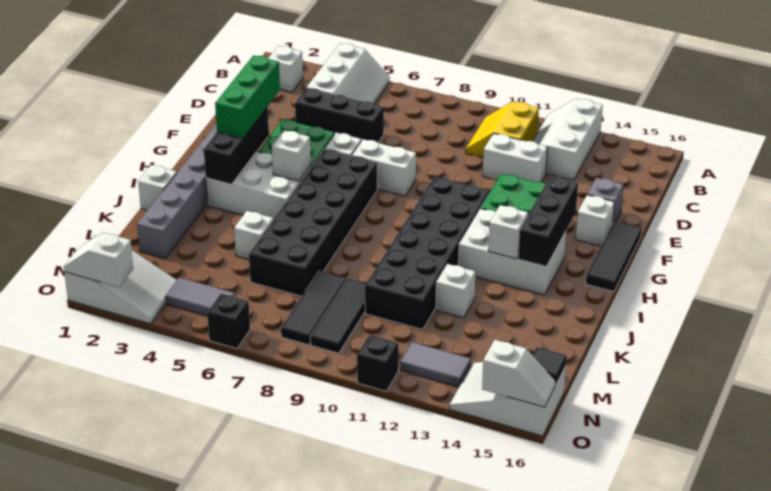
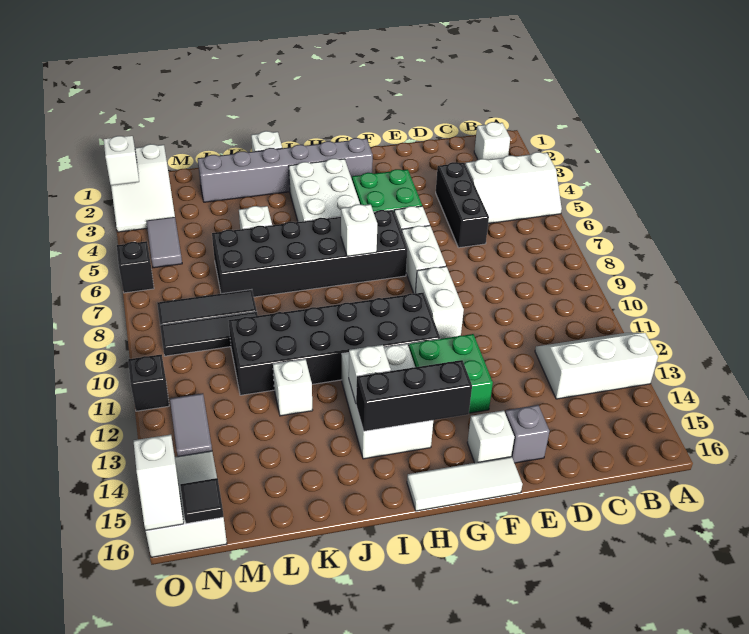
yellow 2x2 slope [466,101,539,158] -> none
white 1x2 brick [483,133,548,182] -> white 1x2 brick moved to [415,266,464,339]
green 1x3 brick [215,56,280,138] -> none
black 1x3 tile [586,221,642,292] -> white 1x3 tile [407,457,523,511]
black 1x3 brick [204,107,269,184] -> none
white 1x1 brick [272,130,311,181] -> white 1x1 brick moved to [341,204,377,256]

